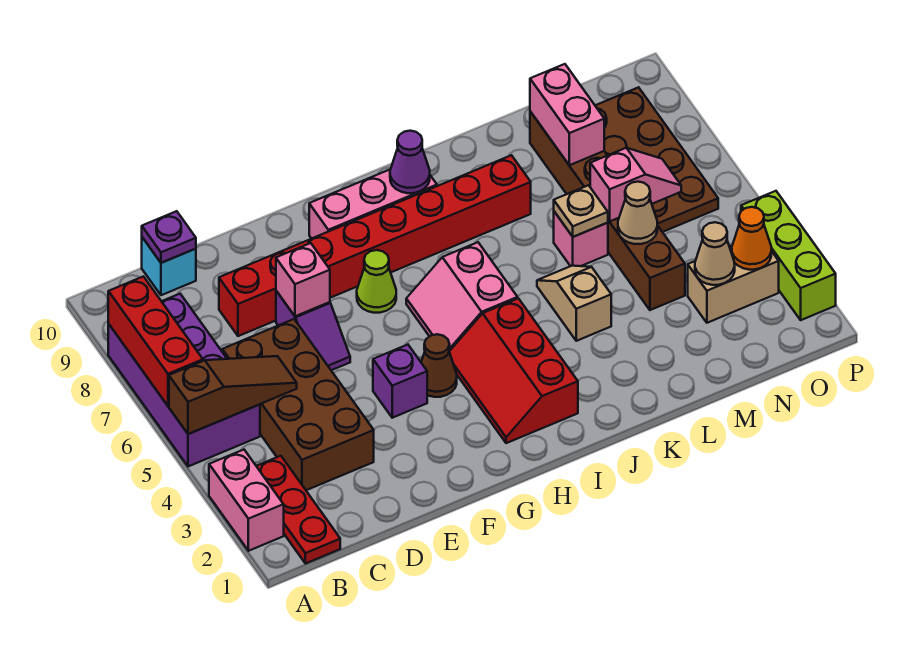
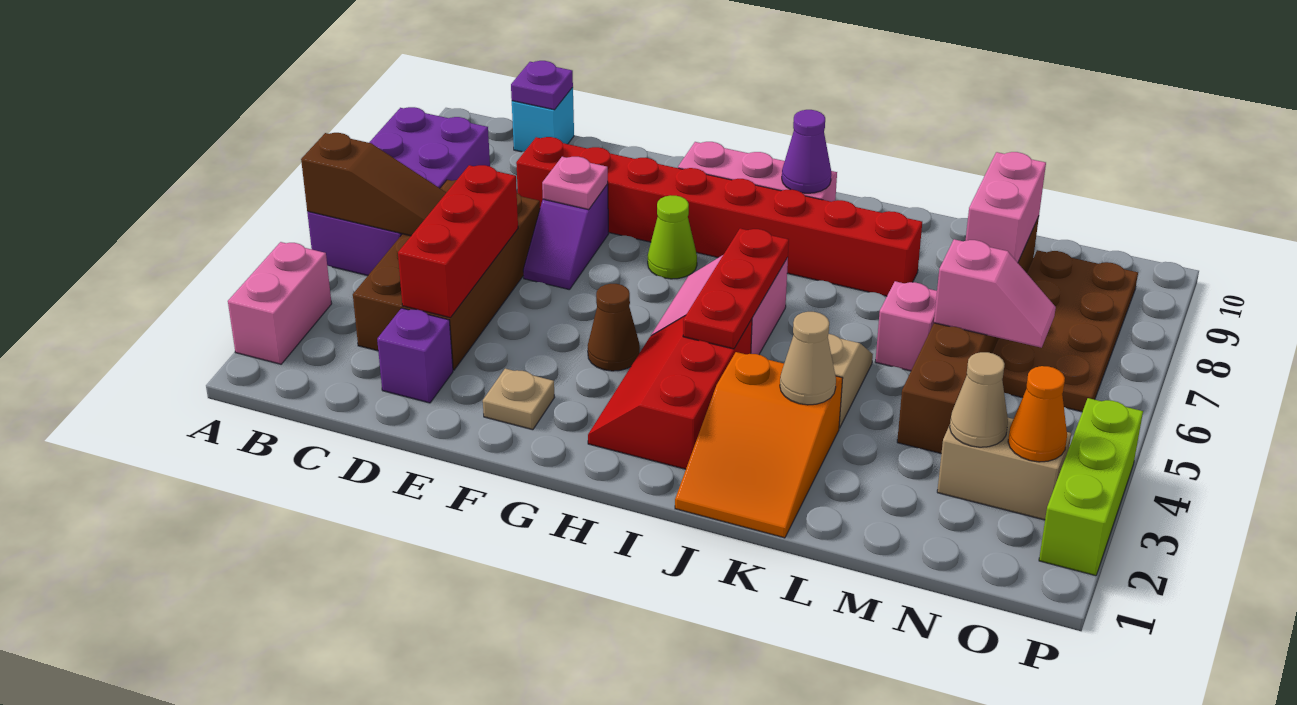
red 1x3 brick [108,276,203,406] -> red 1x3 brick moved to [398,165,518,318]
red 1x3 plate [257,456,340,564] -> red 1x3 plate moved to [683,228,789,349]
pink 1x1 brick [276,243,330,316] -> pink 1x1 plate [542,157,608,210]
purple 1x1 brick [373,345,427,418] -> purple 1x1 brick moved to [377,308,453,403]
none -> orange 2x3 slope [675,352,843,538]
tan 1x1 plate [554,185,608,237] -> tan 1x1 plate moved to [483,369,555,430]
tan 1x1 cone [618,182,657,244] -> tan 1x1 cone moved to [780,312,836,405]

